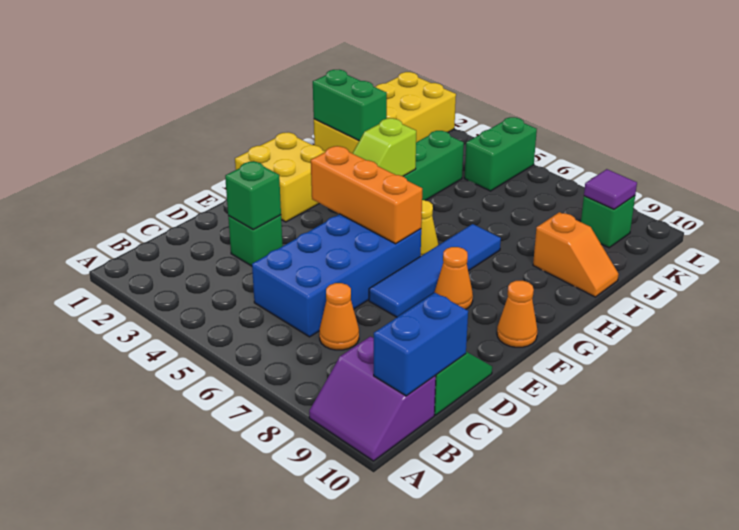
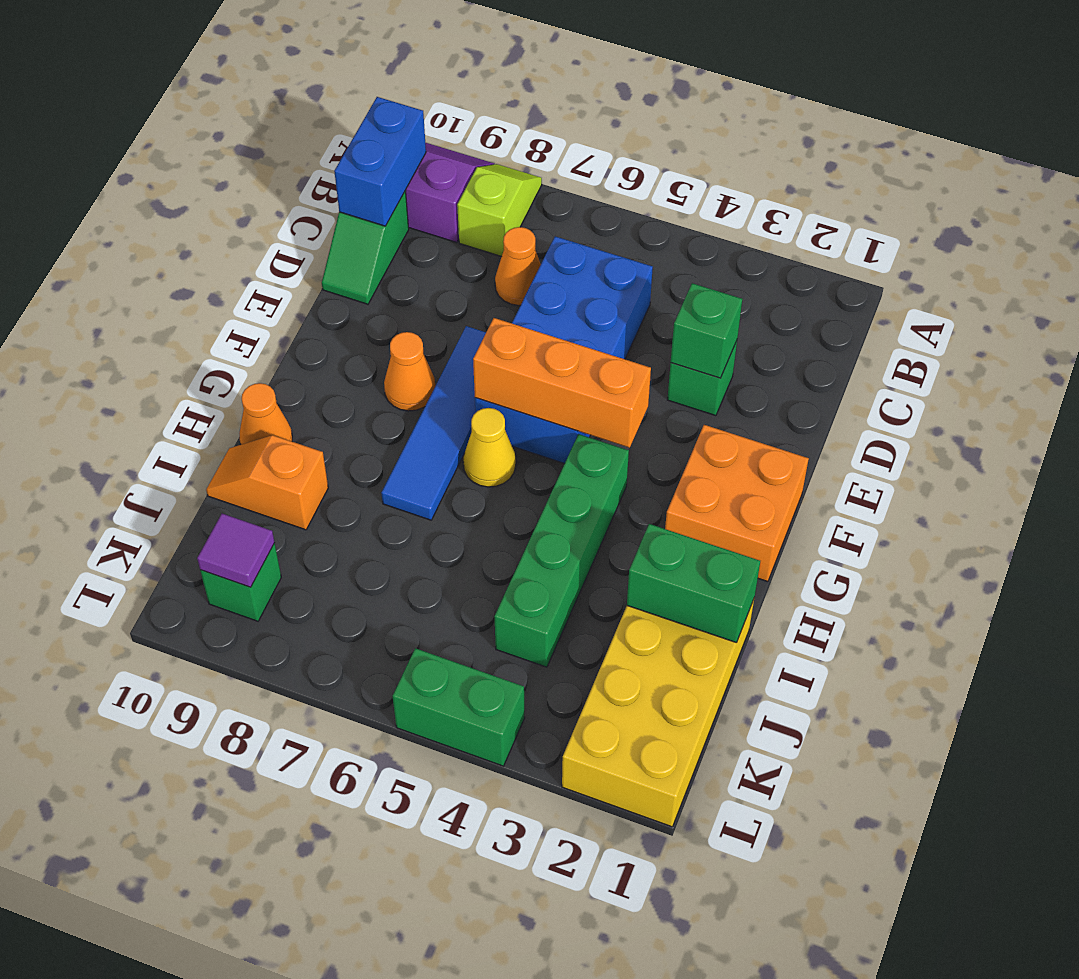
yellow 2x2 brick [235,132,325,222] -> orange 2x2 brick [665,425,809,582]
orange 1x1 cone [497,281,537,347] -> orange 1x1 cone moved to [239,383,292,445]
lime 1x2 slope [352,118,416,176] -> lime 1x2 slope moved to [457,164,542,257]
green 1x2 brick [464,117,537,191] -> green 1x2 brick turned to [393,648,525,766]

